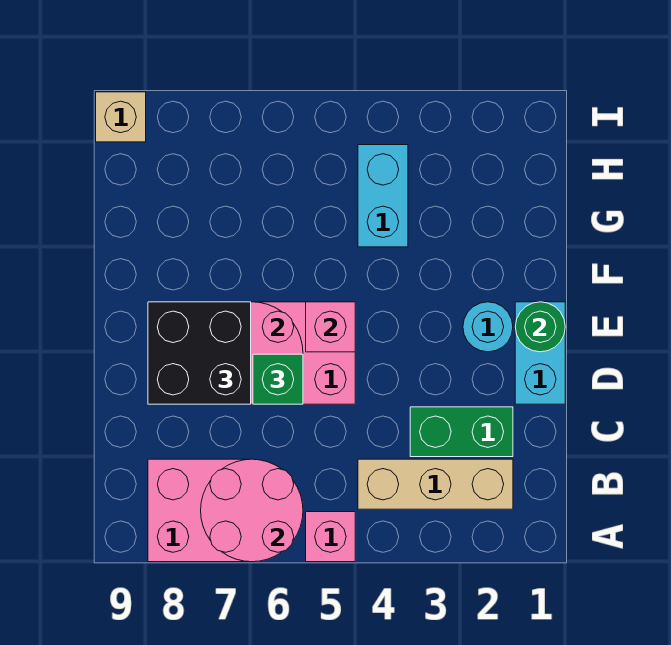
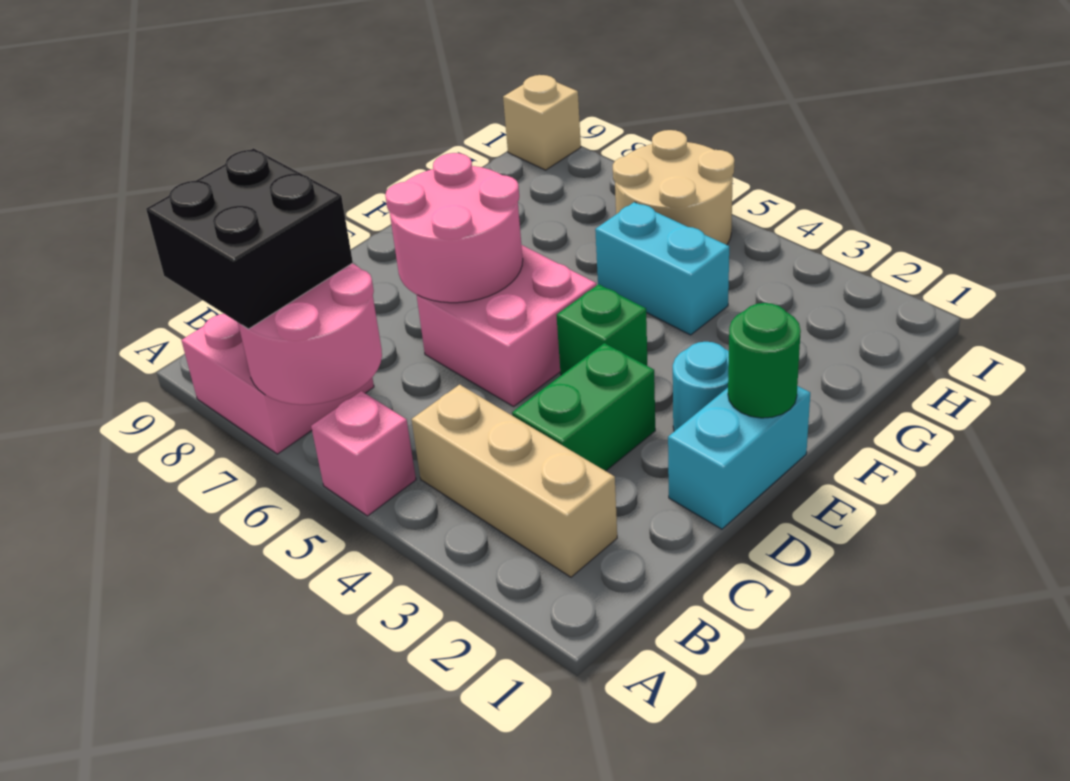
green 1x2 brick [410,407,513,457] -> green 1x2 brick turned to [512,343,655,471]
green 1x1 brick [253,354,303,404] -> green 1x1 brick moved to [557,284,647,375]
black 2x2 brick [148,302,251,404] -> black 2x2 brick moved to [146,148,353,329]
pink 1x1 brick [306,302,355,352] -> none
cyan 1x2 brick [358,145,408,247] -> cyan 1x2 brick turned to [595,202,729,335]
none -> tan 2x2 round brick [613,130,734,245]

